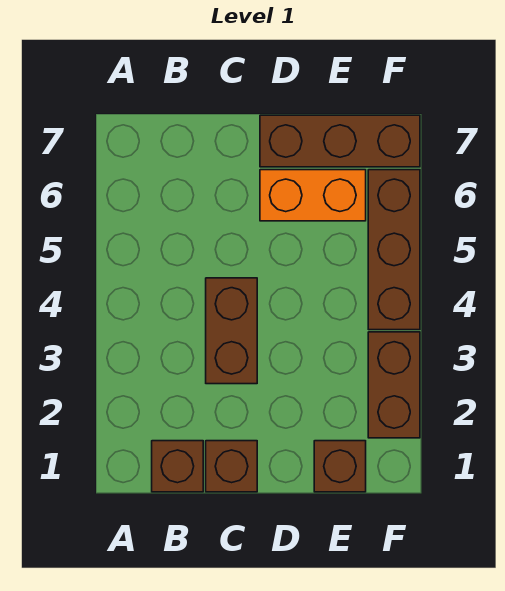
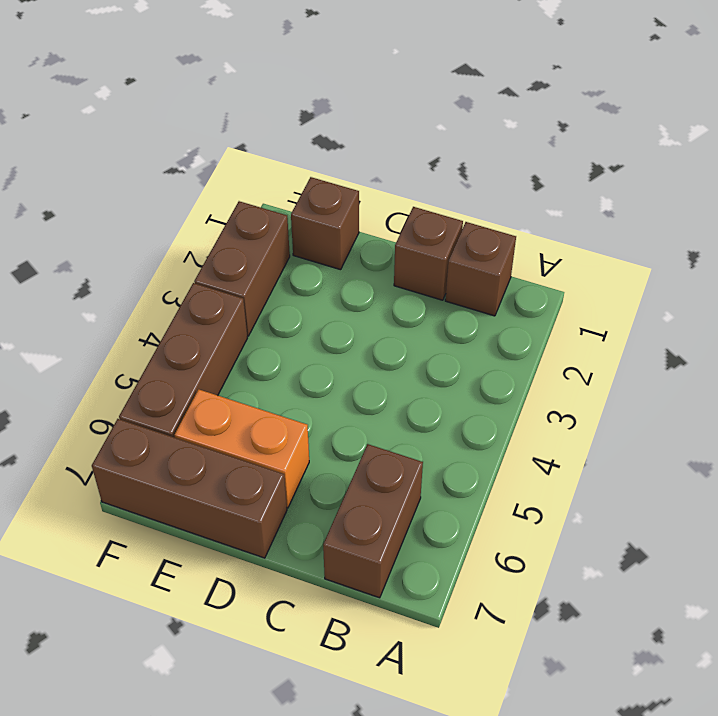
brown 1x2 brick [206,278,257,384] -> brown 1x2 brick moved to [323,444,423,598]

